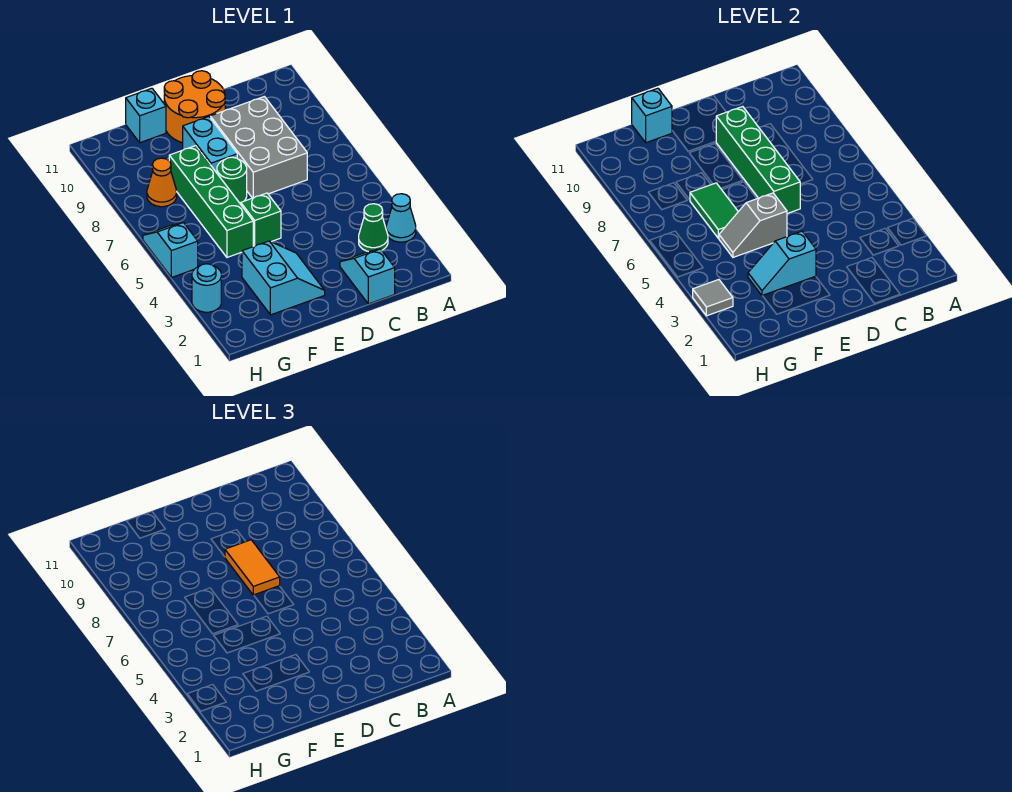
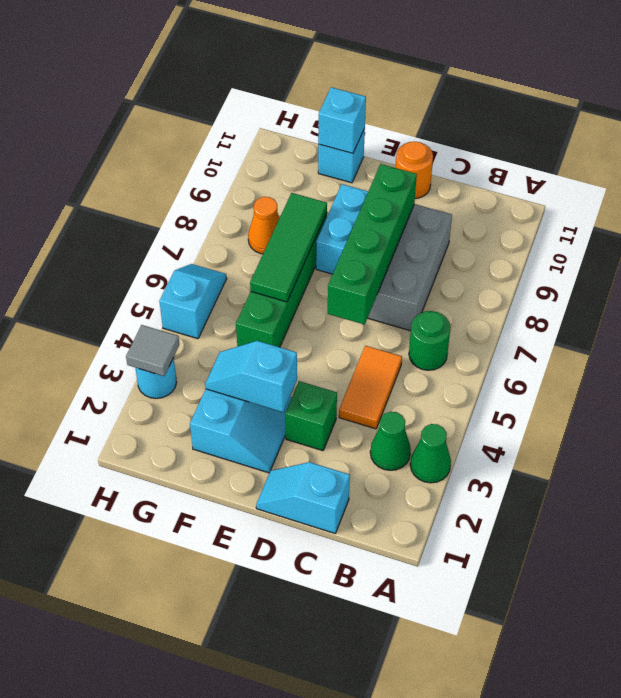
cyan 1x1 cone [386,194,416,242] -> green 1x1 cone [410,424,451,483]
cyan 1x2 slope [340,249,395,304] -> cyan 1x2 slope turned to [256,462,350,533]
orange 1x2 tile [225,540,280,595] -> orange 1x2 tile moved to [339,346,402,429]
orange 2x2 round brick [164,71,225,143] -> orange 1x1 round brick [396,142,433,199]
green 1x1 brick [241,193,281,246] -> green 1x1 brick moved to [285,381,337,451]
grey 1x2 slope [719,193,787,257] -> none
green 1x1 round brick [217,157,247,204] -> green 1x1 round brick moved to [409,311,451,370]
green 1x2 tile [690,183,738,238] -> green 1x3 tile [250,193,327,302]

